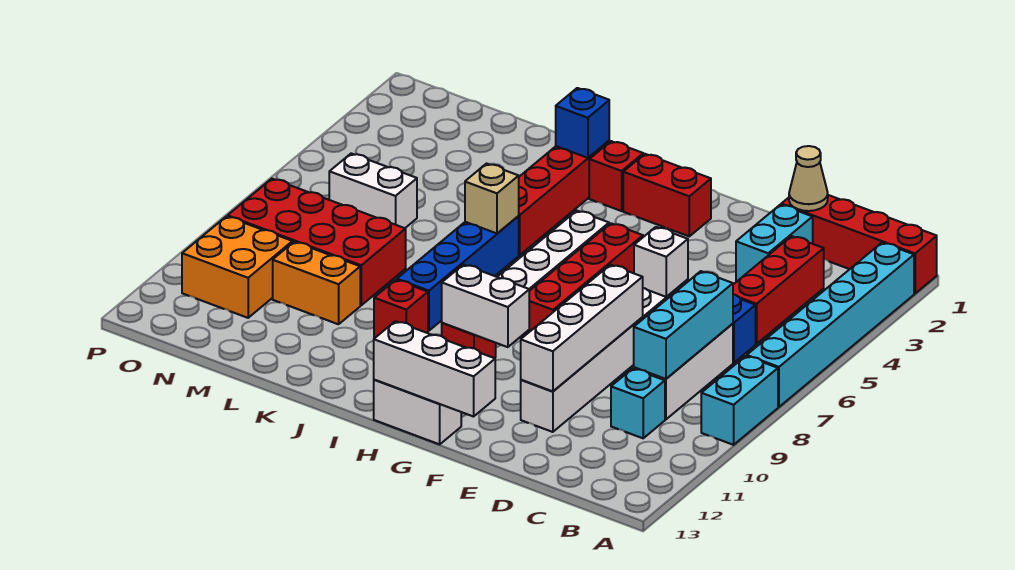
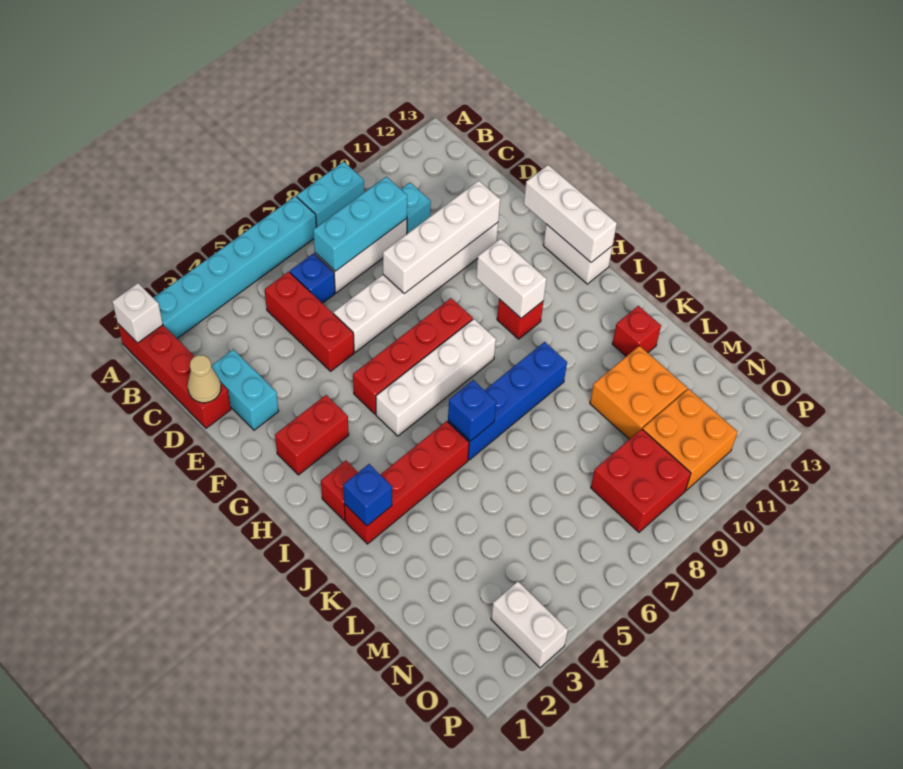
red 1x3 brick [733,236,824,344] -> red 1x3 brick turned to [265,272,354,371]
cyan 1x2 brick [736,205,813,282] -> cyan 1x2 brick turned to [211,349,279,430]
white 1x1 brick [634,227,688,297] -> white 1x1 brick moved to [112,283,163,343]
red 1x2 brick [623,154,711,236] -> red 1x2 brick turned to [275,395,349,475]
tan 1x1 brick [465,164,519,233] -> blue 1x1 brick [448,380,496,441]
red 1x1 brick [374,280,428,338] -> red 1x1 brick moved to [612,306,661,356]
red 2x4 brick [228,179,406,305] -> red 2x2 brick [591,429,691,532]
orange 1x2 brick [273,242,360,324] -> orange 2x2 brick [590,346,687,439]
white 1x2 brick [329,153,417,228] -> white 1x2 brick moved to [491,581,568,668]

